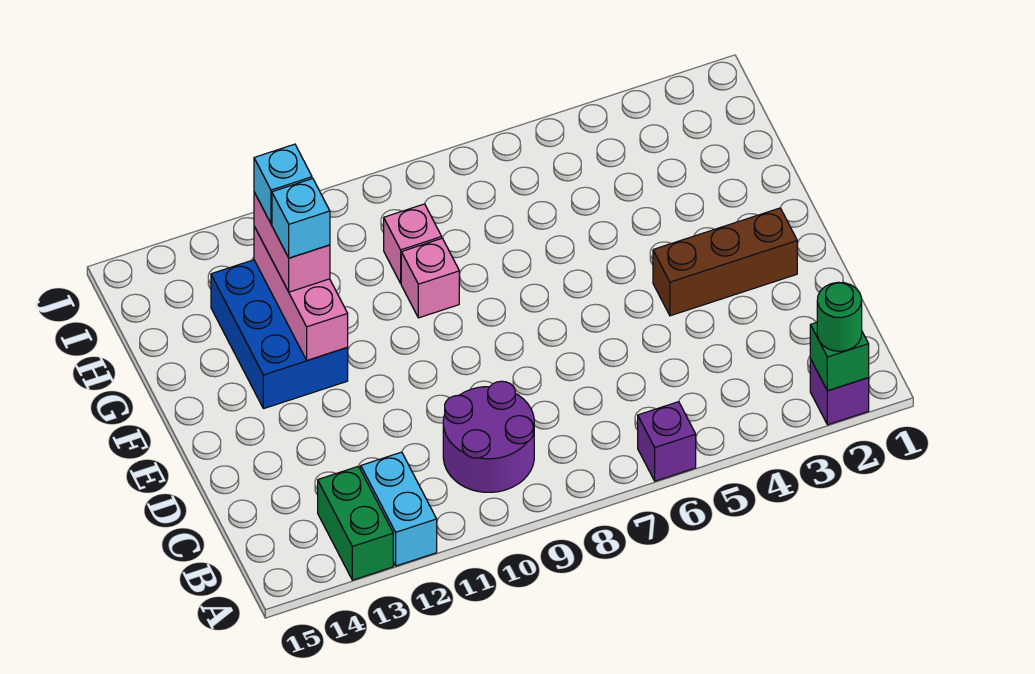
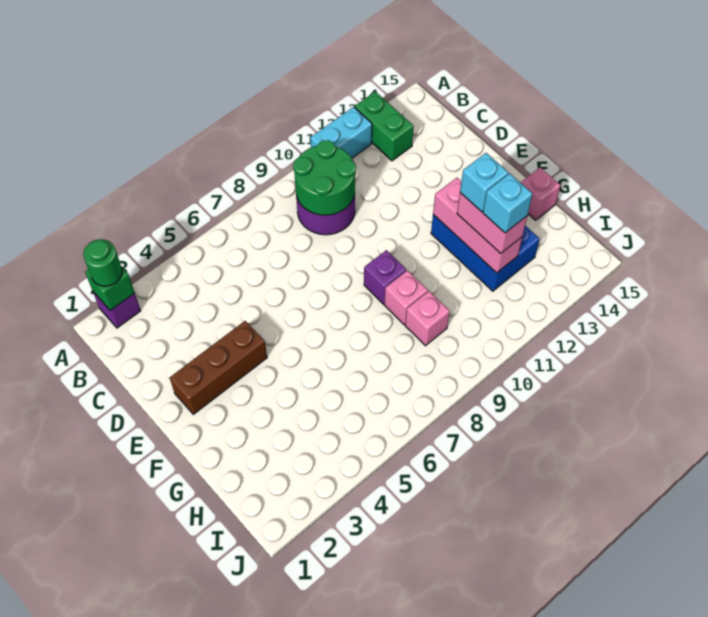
purple 1x1 brick [638,402,696,481] -> purple 1x1 brick moved to [364,250,406,304]
cyan 1x2 brick [361,452,437,566] -> cyan 1x2 brick turned to [310,107,372,158]
none -> green 2x2 round brick [293,140,356,215]
none -> pink 1x1 brick [521,168,560,220]

